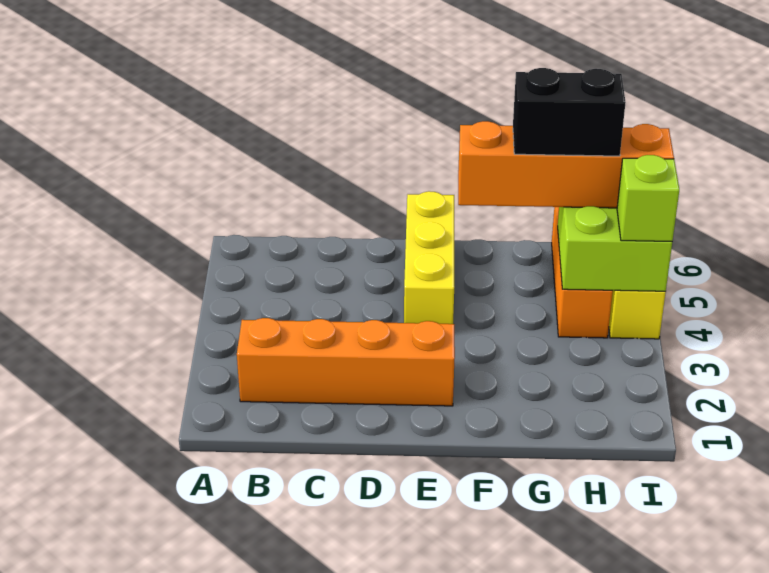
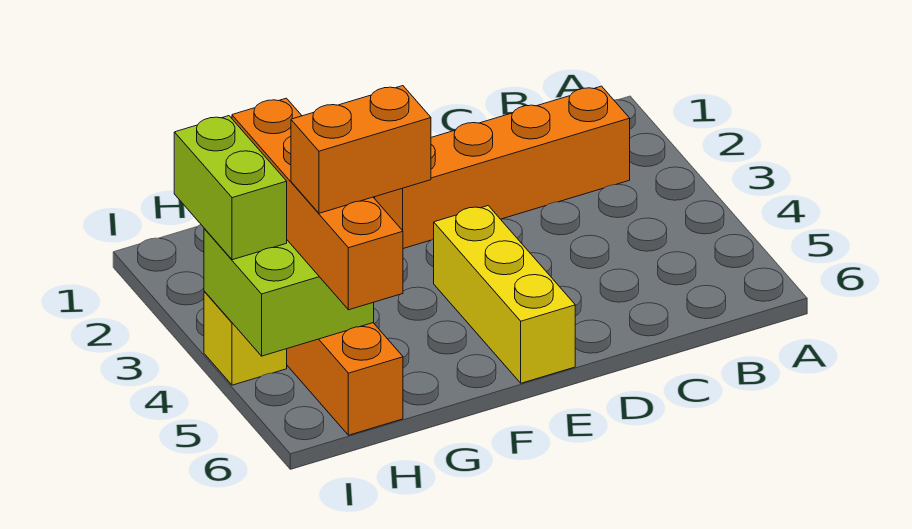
orange 1x4 brick [458,121,674,208] -> orange 1x4 brick turned to [232,98,403,310]
black 1x2 brick [513,68,626,156] -> orange 1x2 brick [291,86,431,213]
lime 1x1 brick [617,155,679,241] -> lime 1x2 brick [174,116,287,260]

